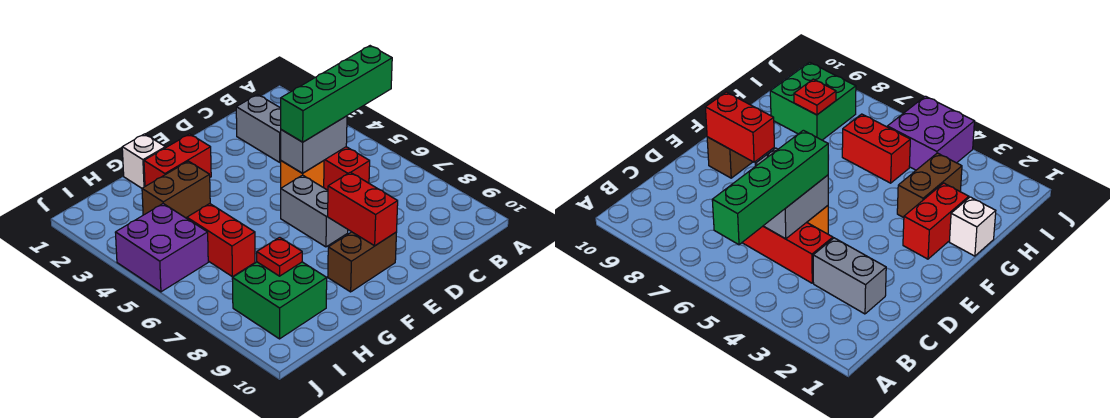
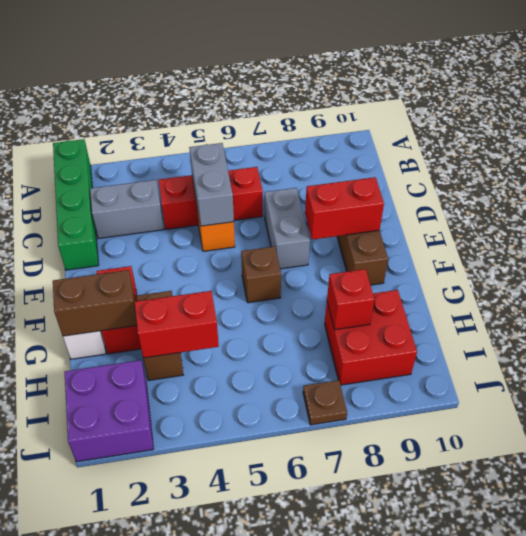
green 1x4 brick [281,46,392,142] -> green 1x4 brick moved to [53,139,99,270]
grey 1x2 brick [281,175,348,247] -> grey 1x2 brick turned to [265,188,310,269]
none -> brown 1x1 brick [241,246,281,303]
none -> brown 1x2 brick [53,270,137,336]
red 1x2 brick [187,204,255,277] -> red 1x2 brick moved to [135,291,219,358]
green 2x2 brick [232,262,327,339] -> red 2x2 brick [325,290,417,385]
red 1x1 plate [257,237,302,276] -> red 1x1 brick [327,269,374,330]
purple 2x2 brick [115,204,208,292] -> purple 2x2 brick moved to [65,360,153,462]
none -> brown 1x1 plate [303,380,347,425]

